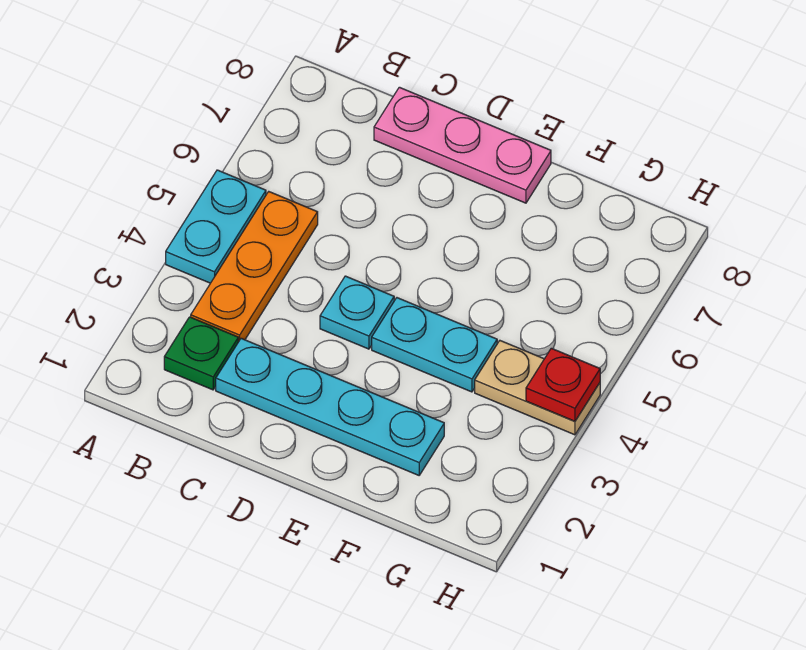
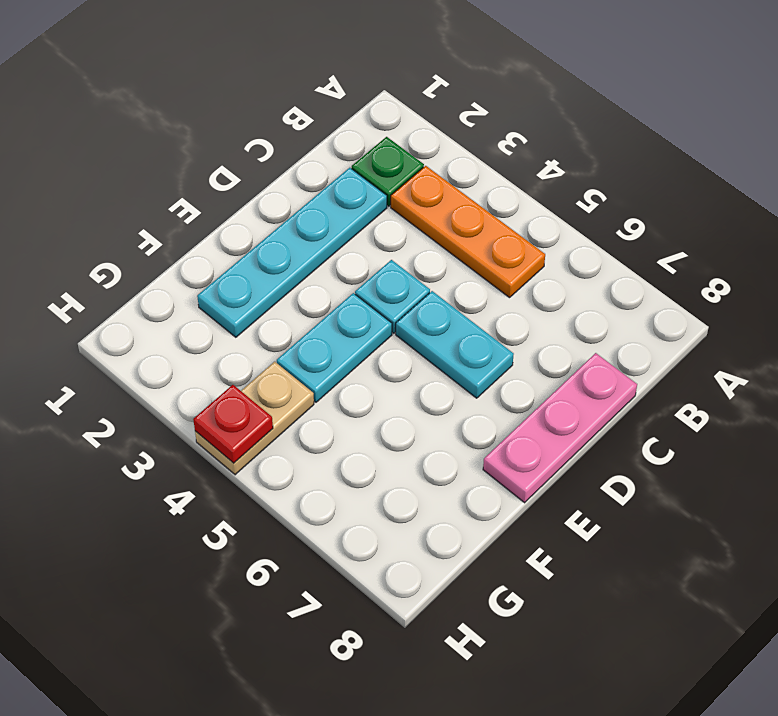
cyan 1x2 plate [166,170,266,283] -> cyan 1x2 plate moved to [396,291,514,398]

